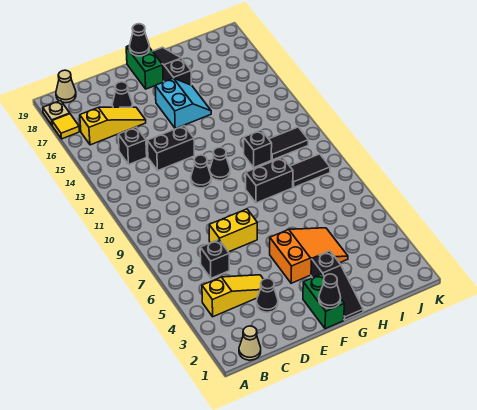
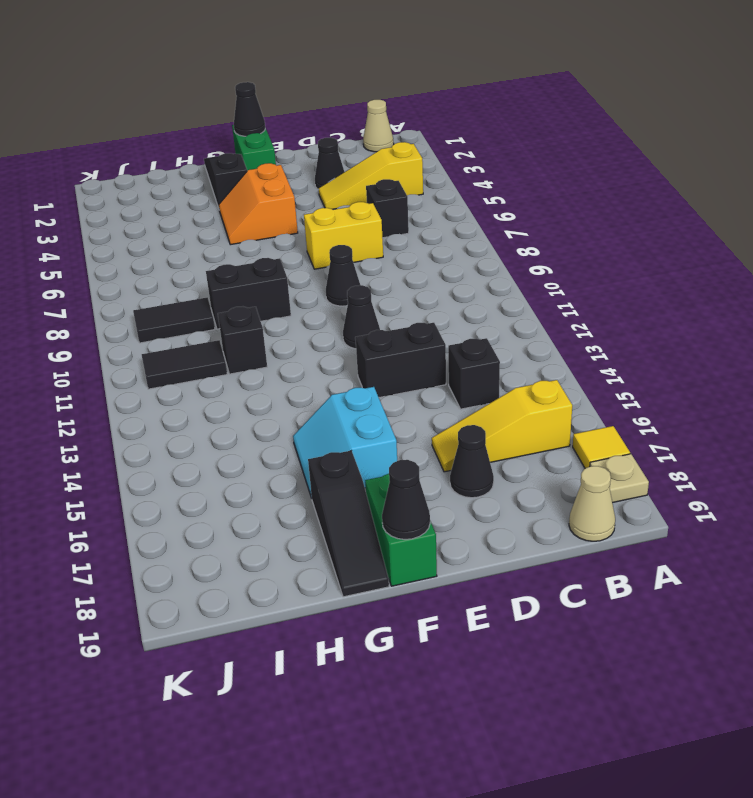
orange 2x3 slope [270,228,348,283] -> orange 2x2 slope [219,163,298,245]
black 1x1 cone [210,147,230,180] -> black 1x1 cone moved to [326,245,360,306]

